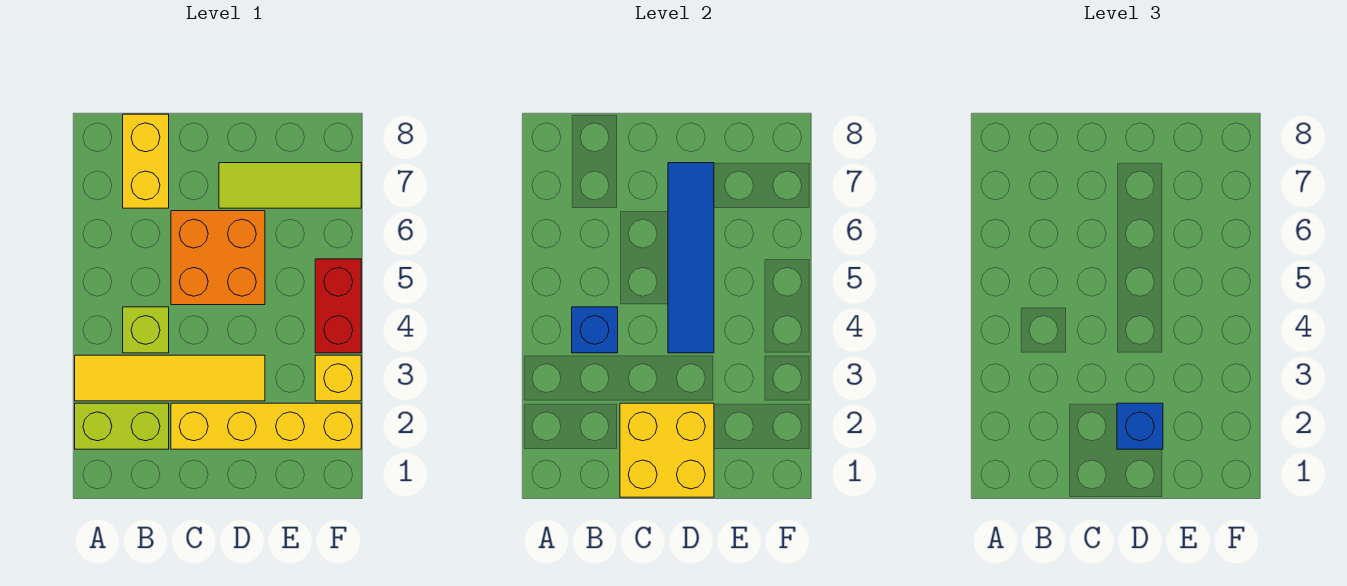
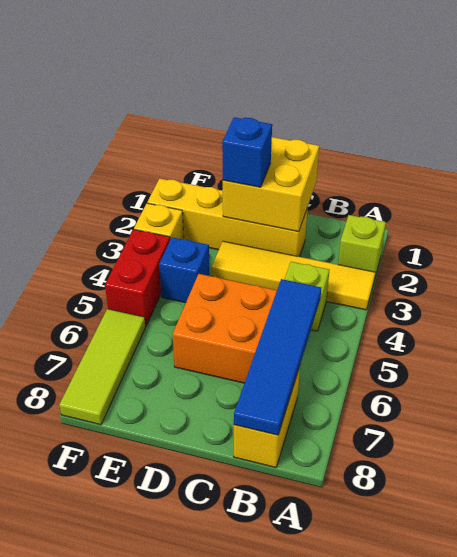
lime 1x2 brick [75,403,169,449] -> lime 1x1 brick [338,215,386,280]
blue 1x1 brick [572,307,618,353] -> blue 1x1 brick moved to [159,237,209,303]
blue 1x4 tile [668,163,714,353] -> blue 1x4 tile moved to [234,279,321,435]
lime 1x3 tile [219,163,361,208] -> lime 1x3 tile turned to [59,309,146,425]

